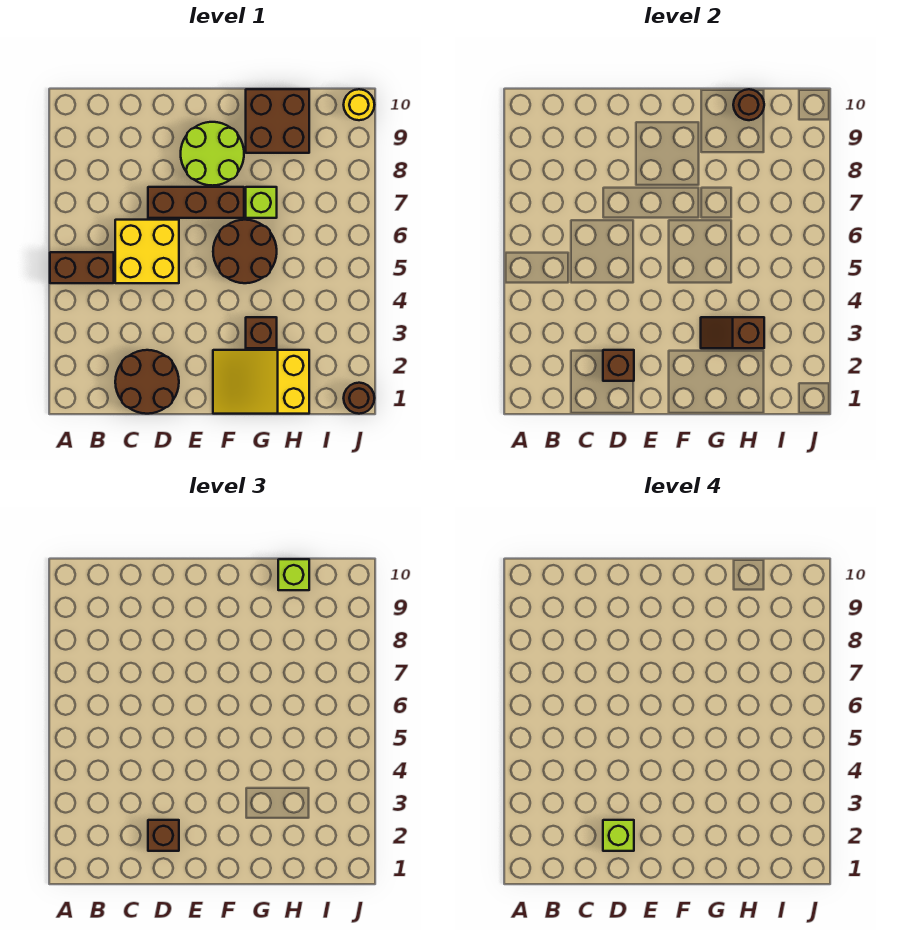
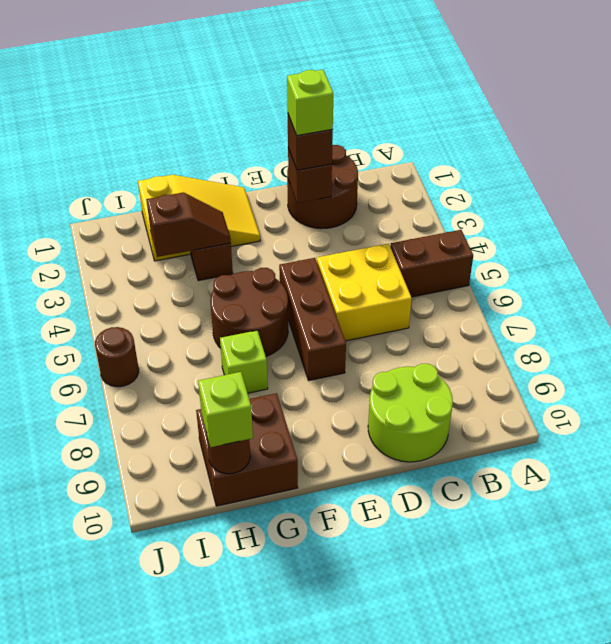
brown 1x3 brick [148,187,244,218] -> brown 1x3 brick turned to [279,258,346,380]
lime 2x2 round brick [181,122,244,186] -> lime 2x2 round brick moved to [368,364,453,462]
brown 1x1 round brick [344,383,374,414] -> brown 1x1 round brick moved to [95,327,139,387]
yellow 1x1 round brick [344,89,374,120] -> none

